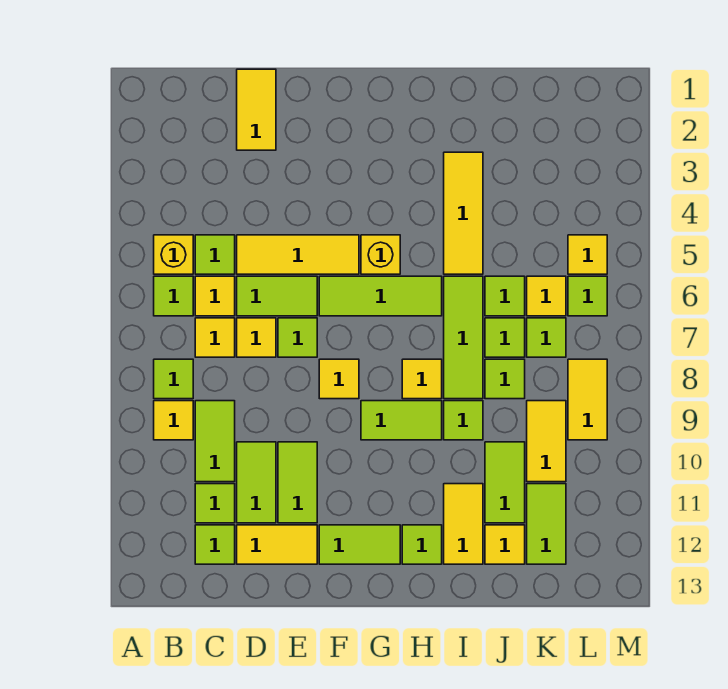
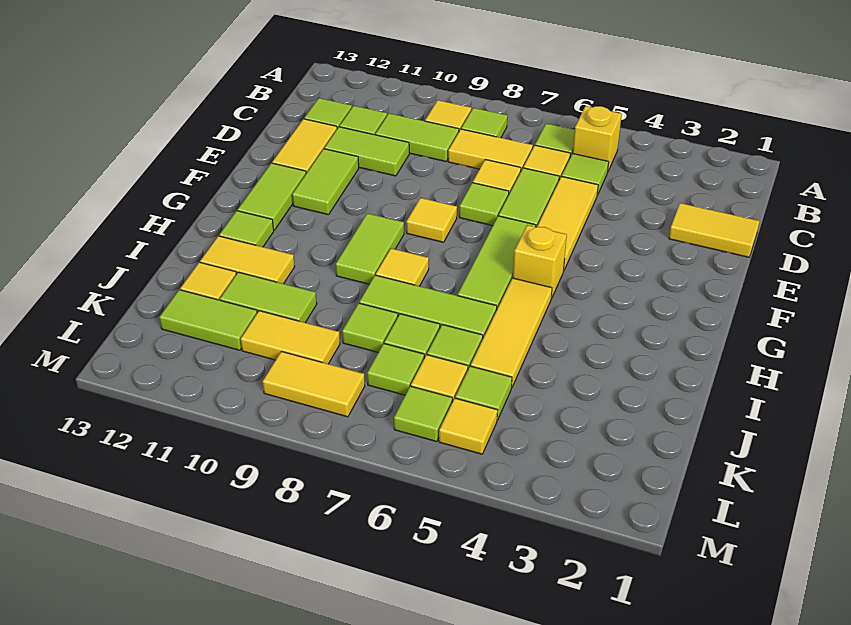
yellow 1x1 tile [195,318,235,357] -> yellow 1x2 tile [448,129,533,170]
lime 1x2 tile [278,442,317,523] -> lime 1x2 tile turned to [292,149,359,215]
yellow 1x3 tile [444,152,483,274] -> yellow 1x3 tile turned to [471,278,552,388]
lime 1x1 tile [444,401,483,440] -> lime 1x1 tile moved to [455,366,512,420]

